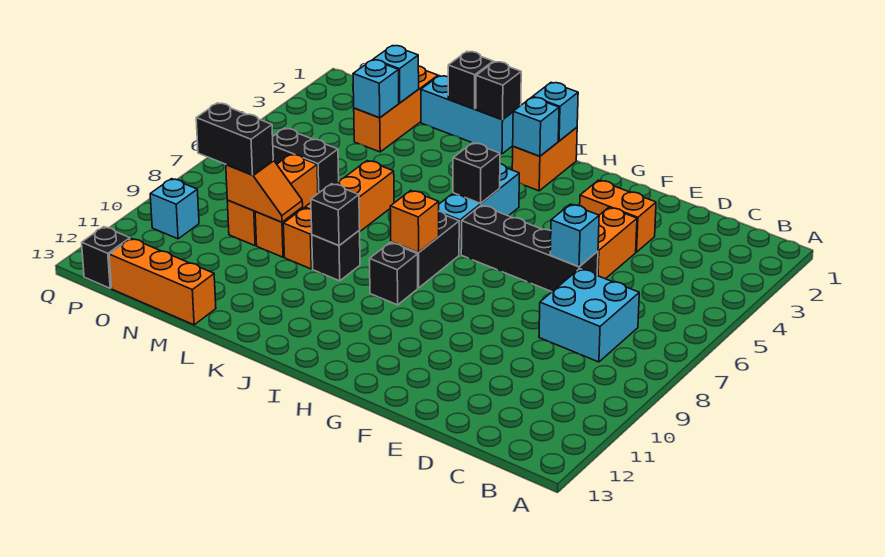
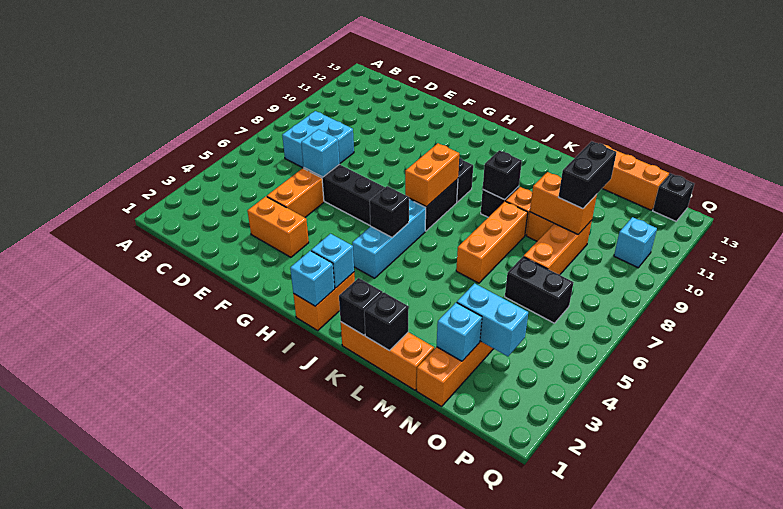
orange 1x1 brick [390,190,439,252] -> orange 1x2 brick [405,143,459,207]
cyan 1x3 brick [421,76,513,154] -> orange 1x3 brick [341,322,434,390]
orange 1x2 slope [226,160,303,222] -> orange 1x2 brick [530,172,597,234]
cyan 1x1 brick [353,60,399,118] -> cyan 1x2 brick [457,283,528,356]
black 1x2 brick [196,103,273,175] -> black 1x2 brick turned to [559,141,617,209]

